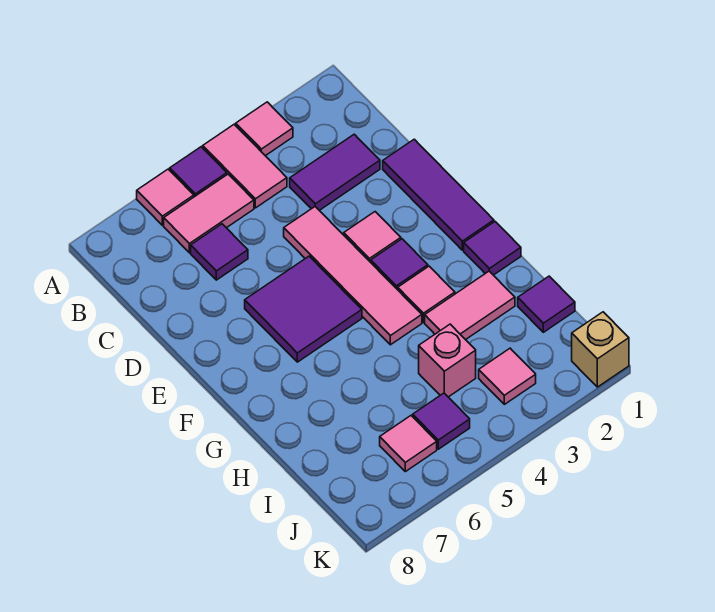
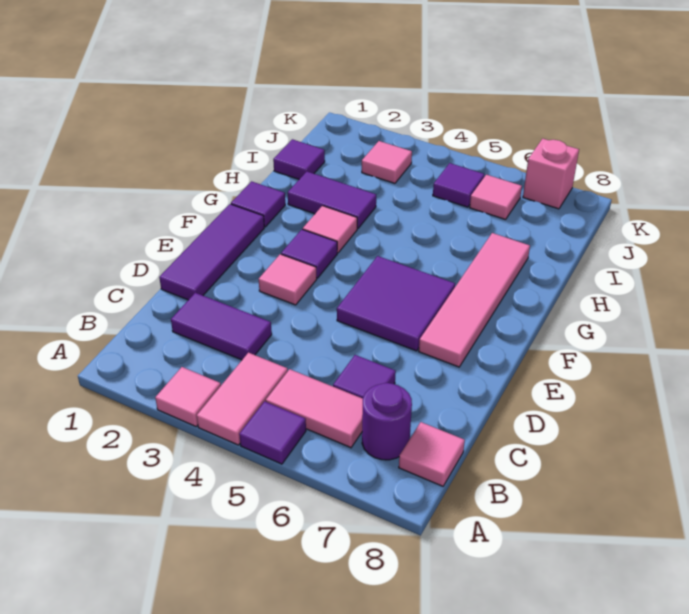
pink 1x1 tile [137,169,194,225] -> pink 1x1 tile moved to [399,422,465,486]
none -> purple 1x1 round brick [362,383,412,460]
pink 1x4 tile [284,207,422,345] -> pink 1x4 tile moved to [419,233,530,367]
pink 1x2 tile [425,271,515,340] -> purple 1x2 tile [288,172,376,229]
pink 1x1 brick [419,324,476,397] -> pink 1x1 brick moved to [523,139,579,209]
tan 1x1 brick [572,312,629,387] -> none

